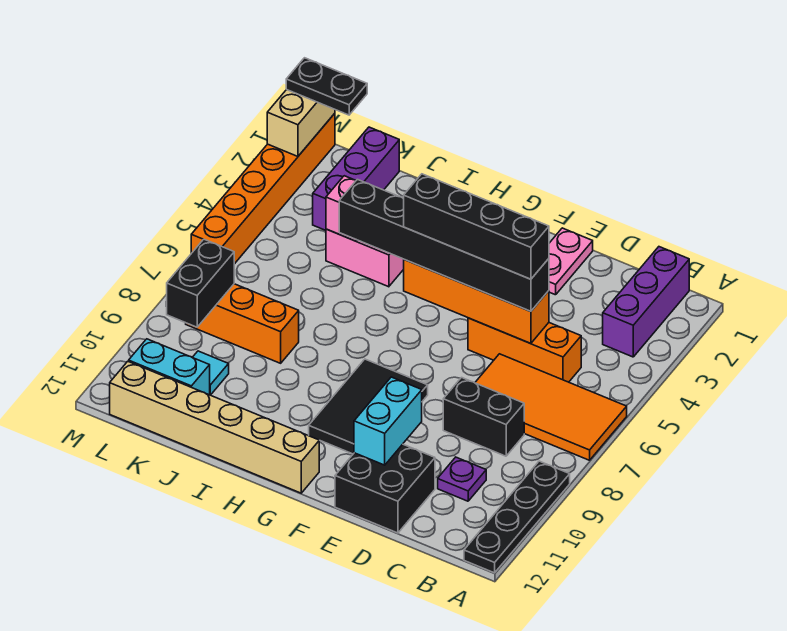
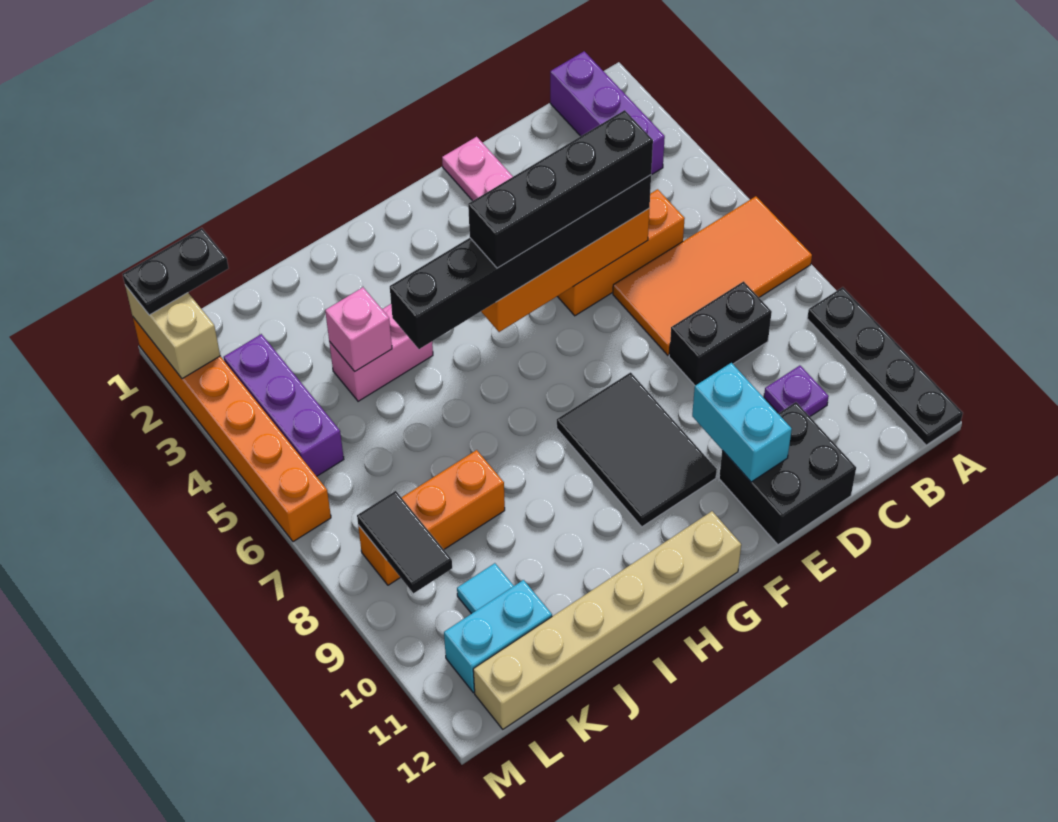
purple 1x3 brick [313,127,399,230] -> purple 1x3 brick moved to [224,334,344,476]
black 1x2 brick [167,239,234,327] -> black 1x2 tile [357,491,452,593]

